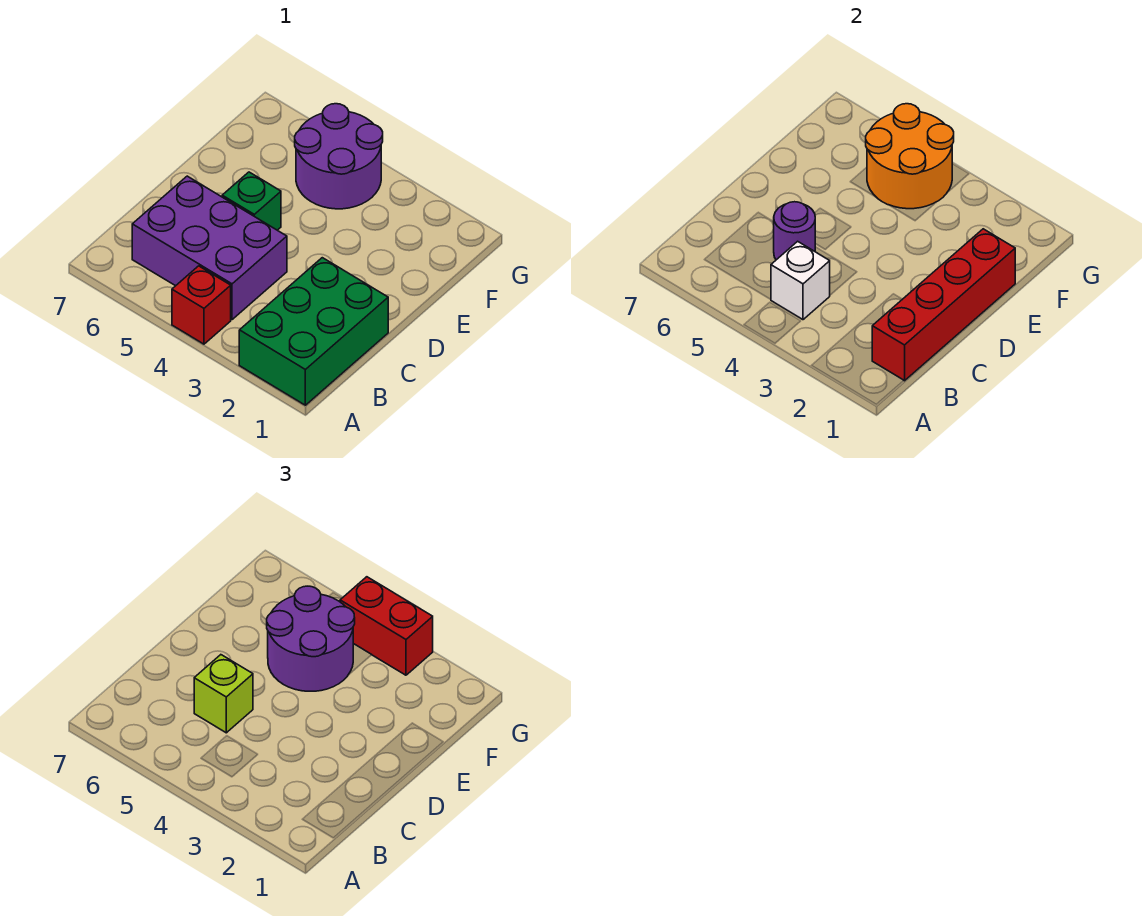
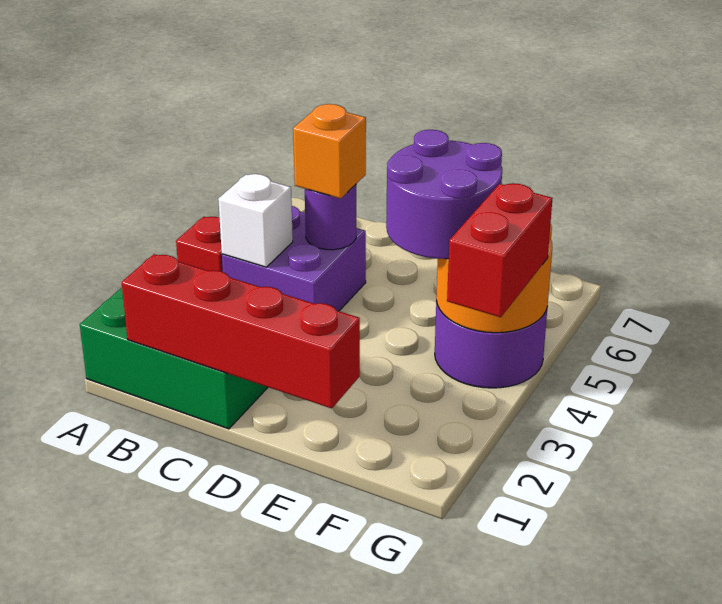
purple 2x3 brick [132,176,287,320] -> purple 2x2 brick [222,206,366,311]
lime 1x1 brick [194,655,253,733] -> orange 1x1 brick [293,104,366,199]
green 1x1 brick [222,172,281,230] -> none

